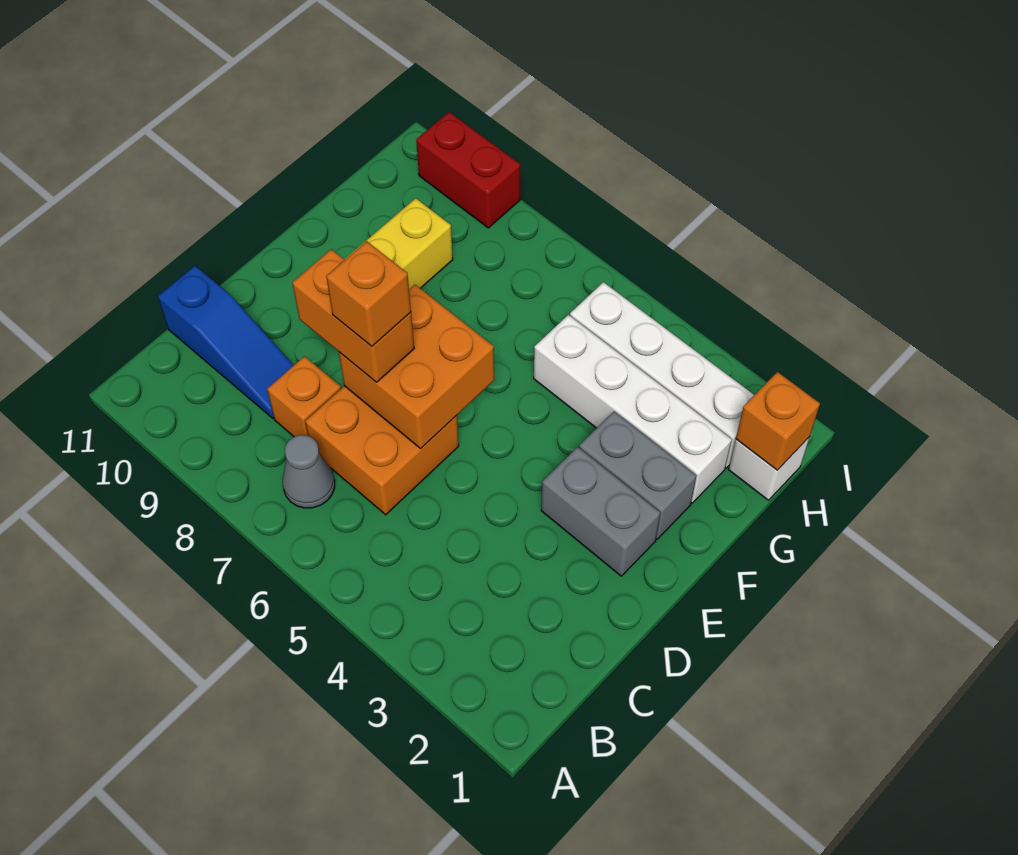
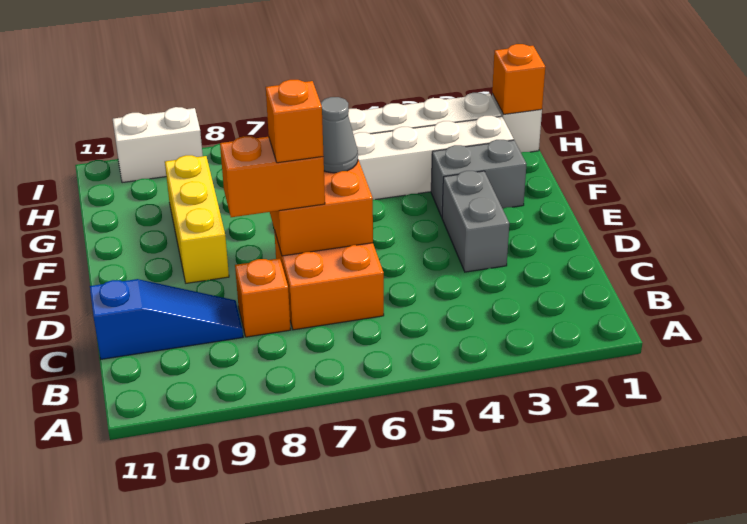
grey 1x1 cone [283,435,335,508] -> grey 1x1 cone moved to [320,97,358,173]
grey 1x2 brick [541,447,660,576] -> grey 1x2 brick turned to [442,171,509,272]
red 1x2 brick [416,112,521,228] -> white 1x2 brick [113,107,203,183]

